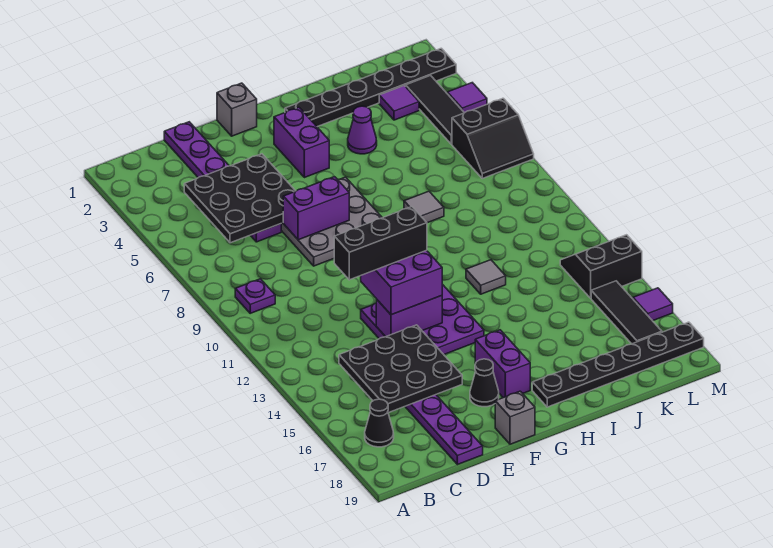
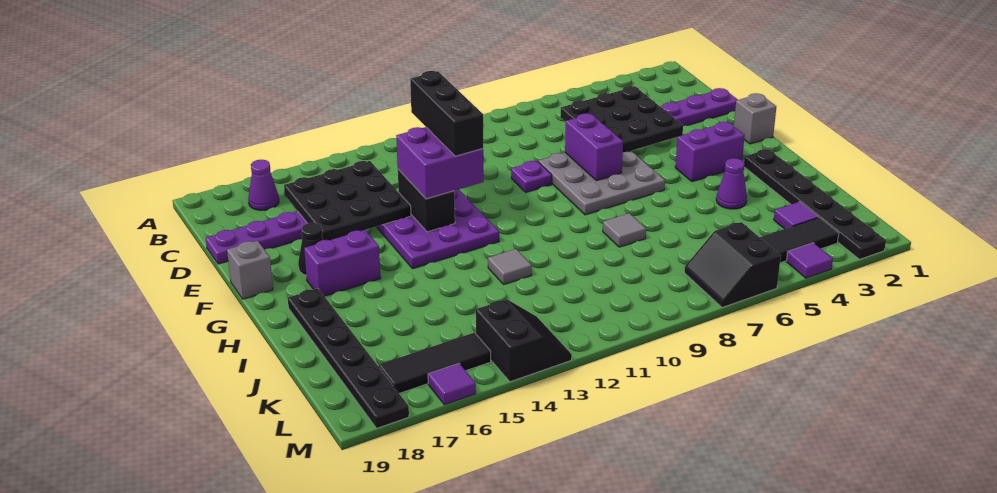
purple 1x1 plate [235,279,275,313] -> purple 1x1 plate moved to [511,161,552,192]
black 1x1 cone [365,399,394,447] -> purple 1x1 cone [248,160,279,211]
purple 1x2 brick [376,296,442,337] -> black 1x2 brick [398,169,455,232]

